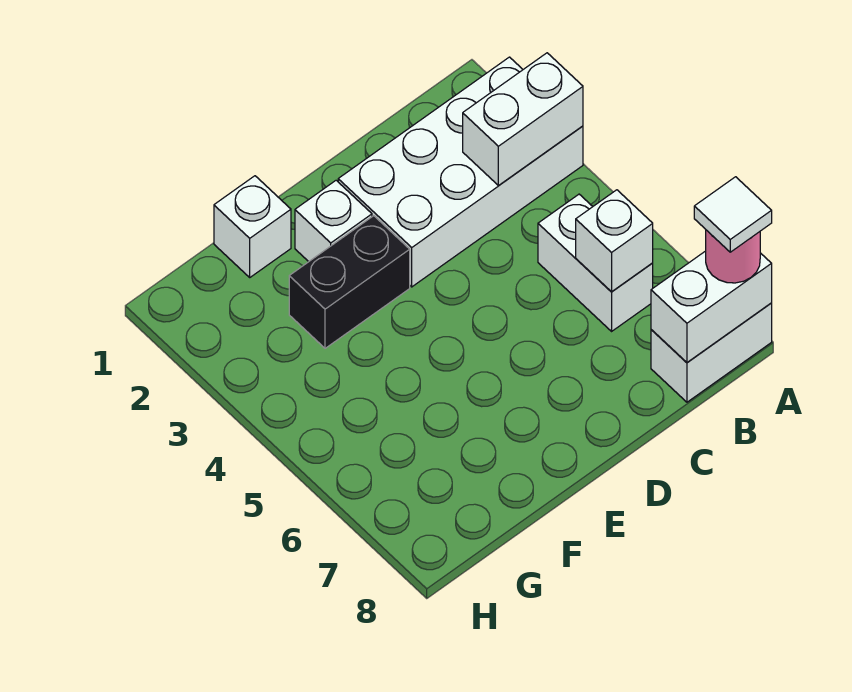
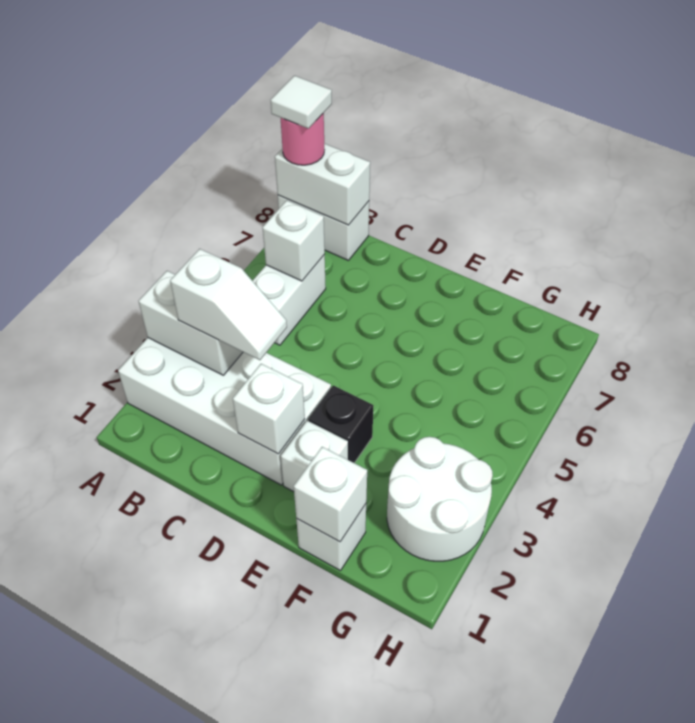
none -> white 1x2 slope [170,249,287,360]
none -> white 1x1 brick [233,364,305,454]
black 1x2 brick [289,216,410,348] -> black 1x1 brick [308,385,373,463]
none -> white 1x1 brick [294,447,367,542]
none -> white 2x2 round brick [387,437,493,561]

